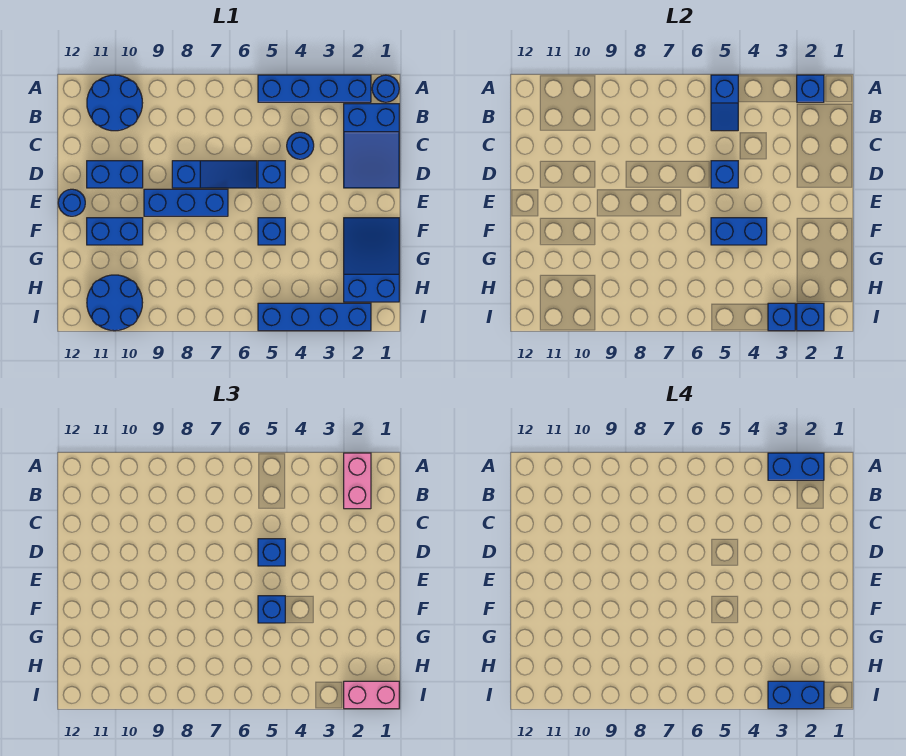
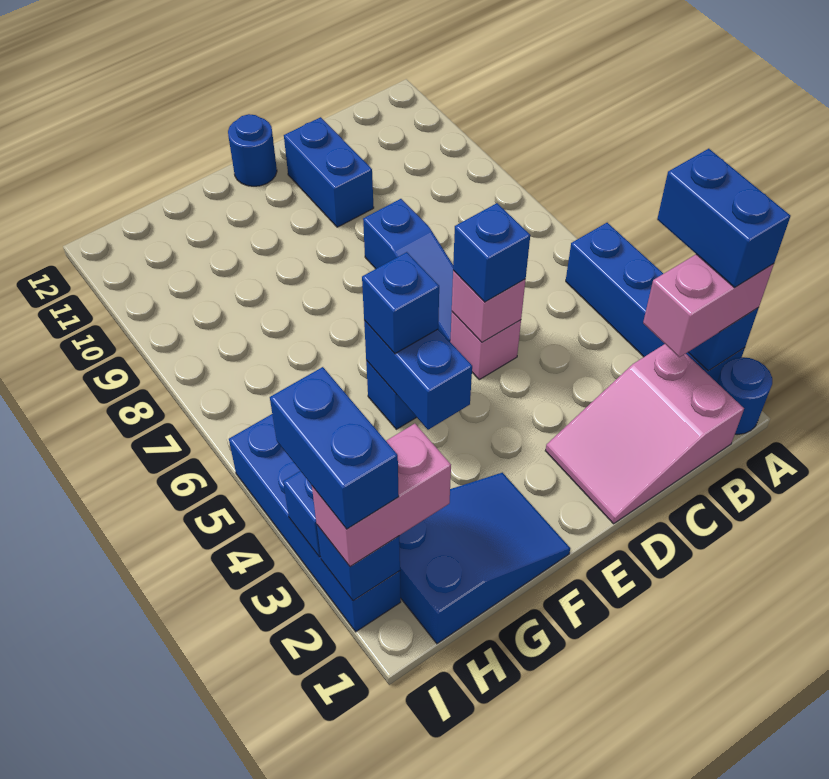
blue 1x2 slope [711,75,738,131] -> none
blue 2x2 round brick [87,75,142,131] -> none
blue 2x3 slope [344,104,399,188] -> pink 2x3 slope [545,344,744,524]
blue 1x1 round brick [287,132,314,159] -> none
blue 1x1 brick [258,161,285,188] -> pink 1x1 brick [450,312,521,380]
blue 1x1 brick [711,161,738,188] -> pink 1x1 brick [452,271,526,342]
blue 1x3 brick [144,189,228,216] -> none
blue 1x2 brick [87,218,143,245] -> none
blue 2x2 round brick [87,275,143,331] -> none
pink 1x2 brick [344,681,399,709] -> pink 1x2 brick turned to [312,424,451,567]

